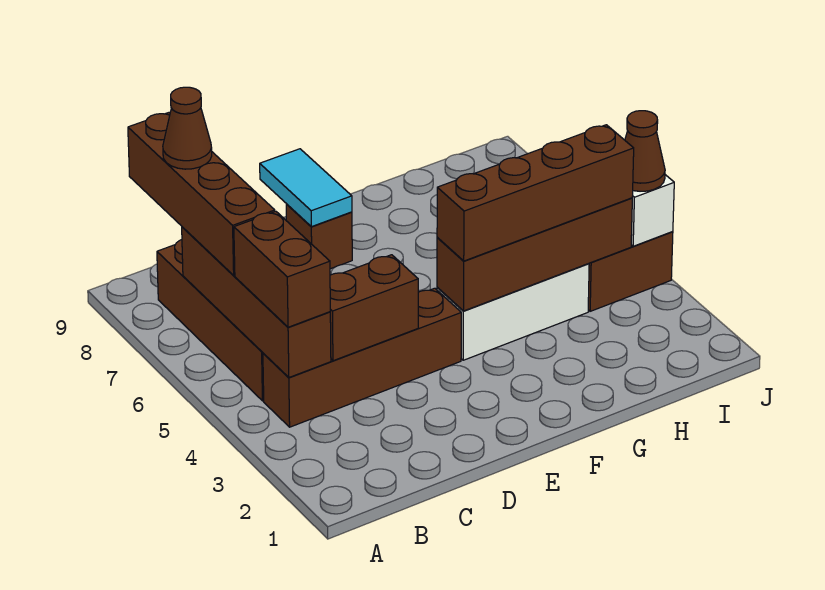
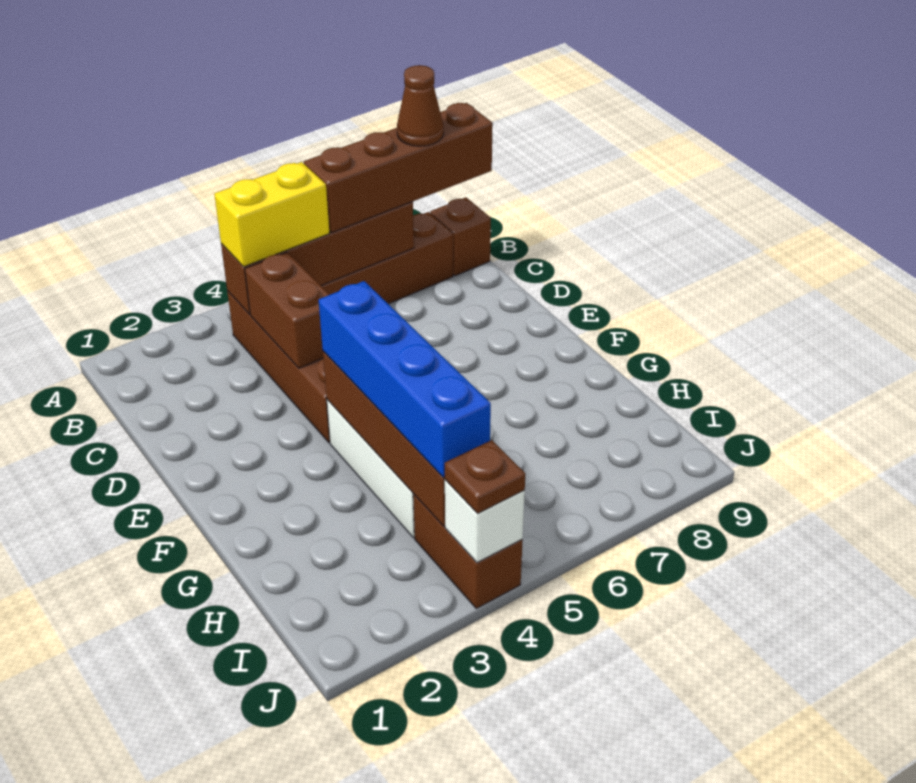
brown 1x2 brick [234,211,330,327] -> yellow 1x2 brick [214,162,329,267]
brown 1x1 brick [286,204,352,269] -> brown 1x1 brick moved to [430,197,491,276]
cyan 1x2 tile [260,149,352,227] -> none
brown 1x4 brick [437,125,634,261] -> blue 1x4 brick [319,281,491,477]
brown 1x1 cone [625,111,665,191] -> brown 1x1 plate [445,440,525,514]

